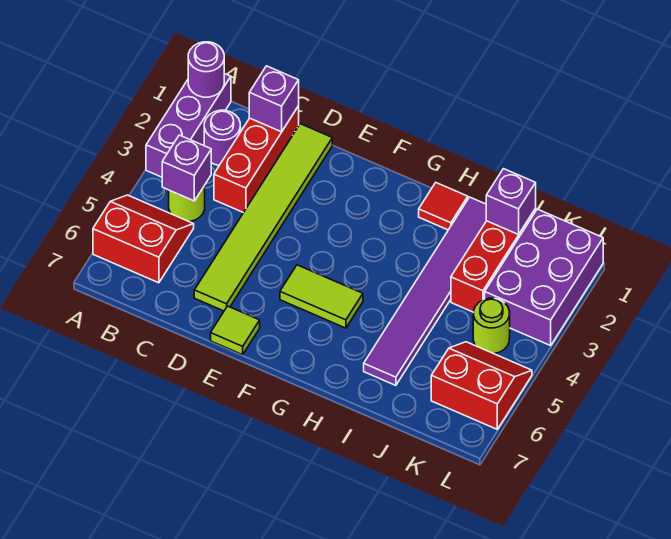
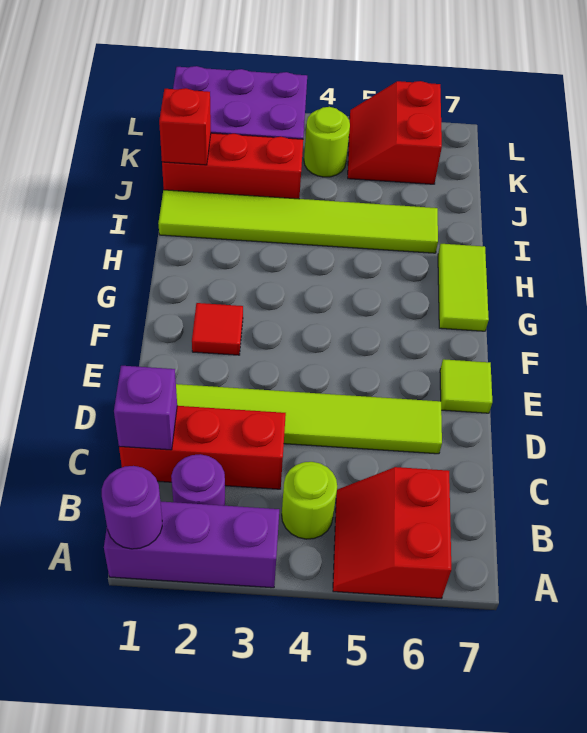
purple 1x1 brick [162,135,211,201] -> none
lime 1x2 tile [280,265,363,328] -> lime 1x2 tile moved to [438,244,489,331]
red 1x1 tile [419,183,468,230] -> red 1x1 tile moved to [192,303,243,355]
purple 1x6 tile [364,197,486,385] -> lime 1x6 tile [158,190,438,253]
purple 1x1 brick [486,169,536,234] -> red 1x1 brick [159,88,211,165]

